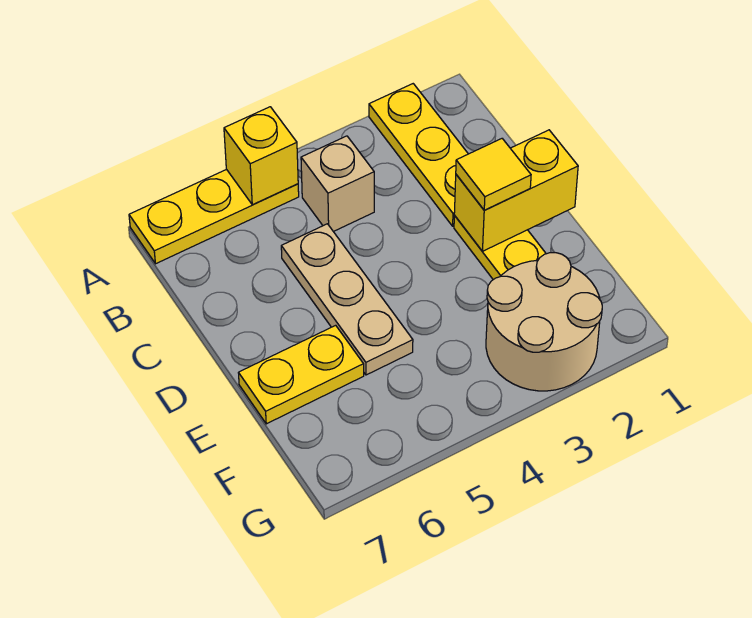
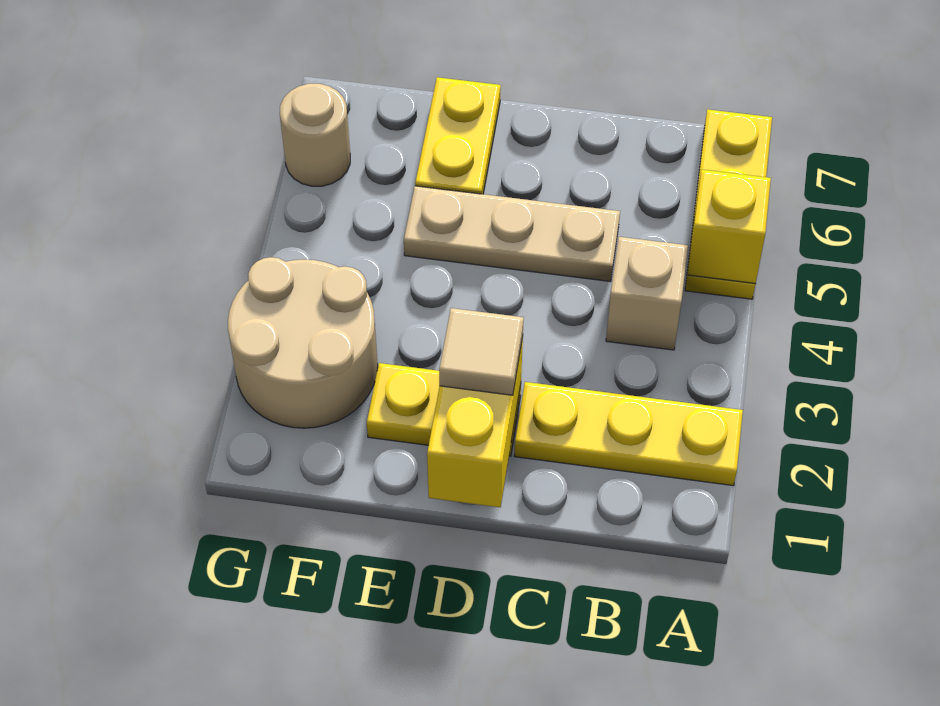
yellow 1x1 tile [456,139,531,210] -> tan 1x1 tile [439,308,524,395]
none -> tan 1x1 round brick [280,84,350,186]

